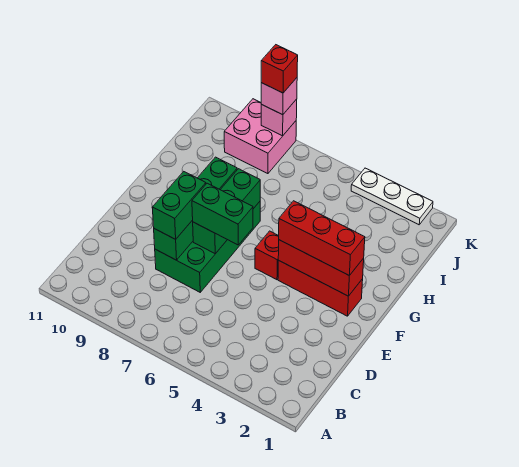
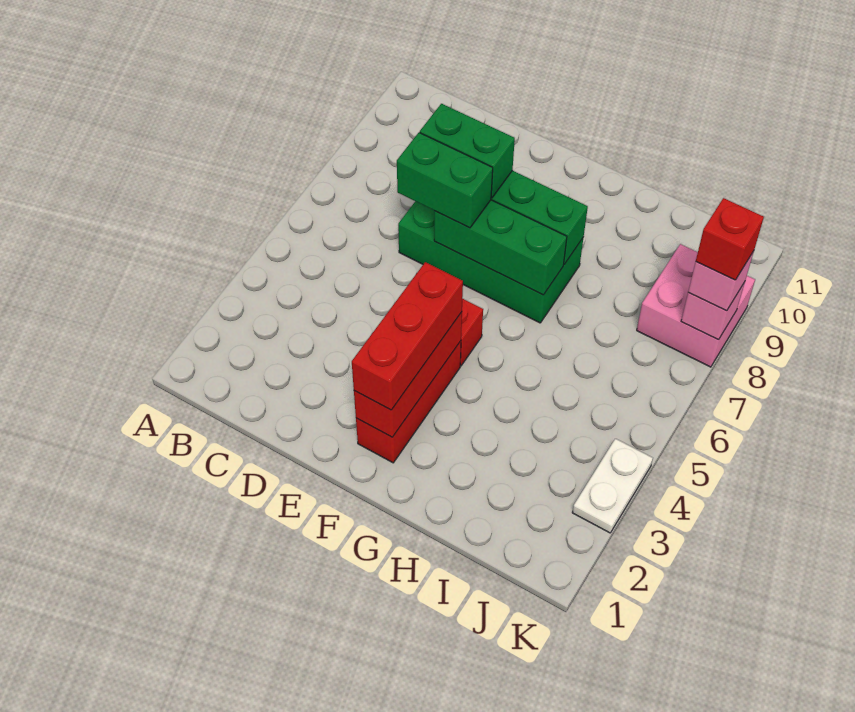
green 1x2 brick [192,183,253,245] -> green 1x2 brick turned to [397,132,493,228]
white 1x3 plate [351,168,433,225] -> white 1x2 plate [572,439,653,533]

